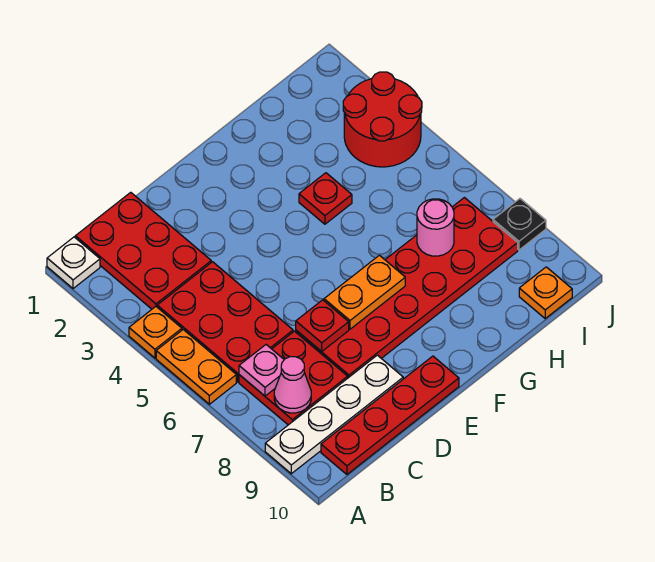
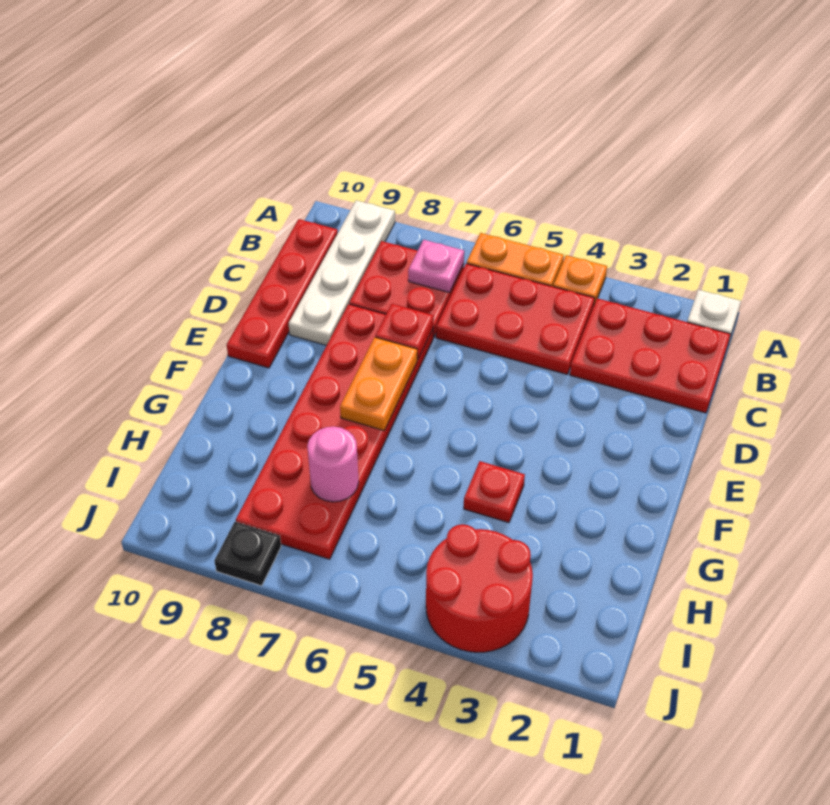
pink 1x1 cone [274,357,311,413] -> none
orange 1x1 plate [519,267,572,318] -> none

